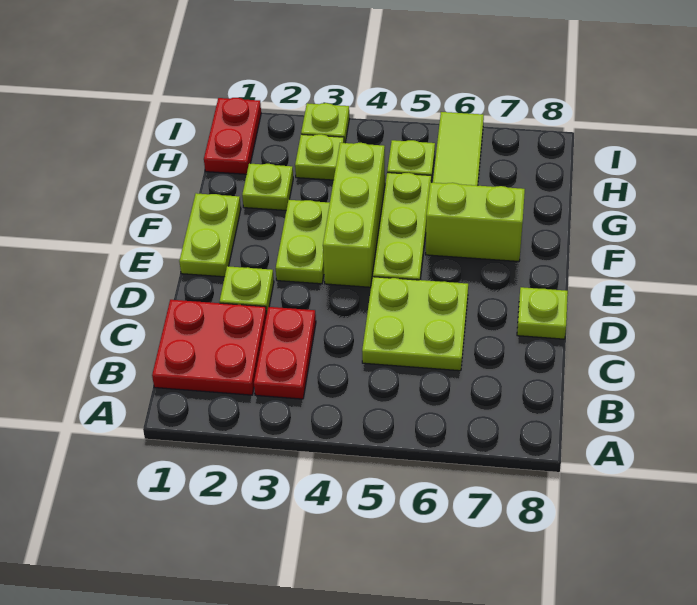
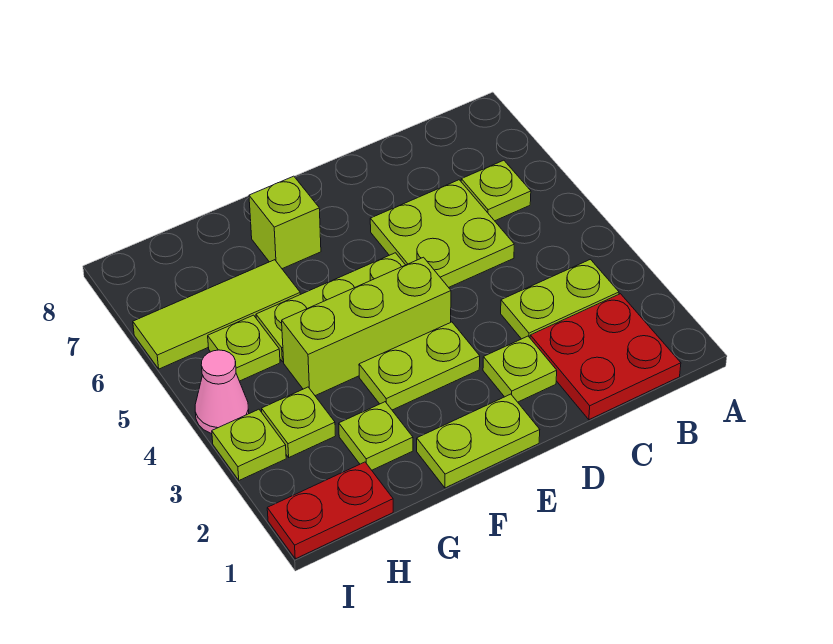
red 1x2 plate [254,307,316,399] -> lime 1x2 plate [501,259,619,339]
lime 1x1 plate [517,287,568,339] -> lime 1x1 plate moved to [461,160,531,221]
lime 1x2 brick [426,182,525,261] -> lime 1x1 brick [249,176,321,269]
none -> pink 1x1 cone [195,350,249,434]

